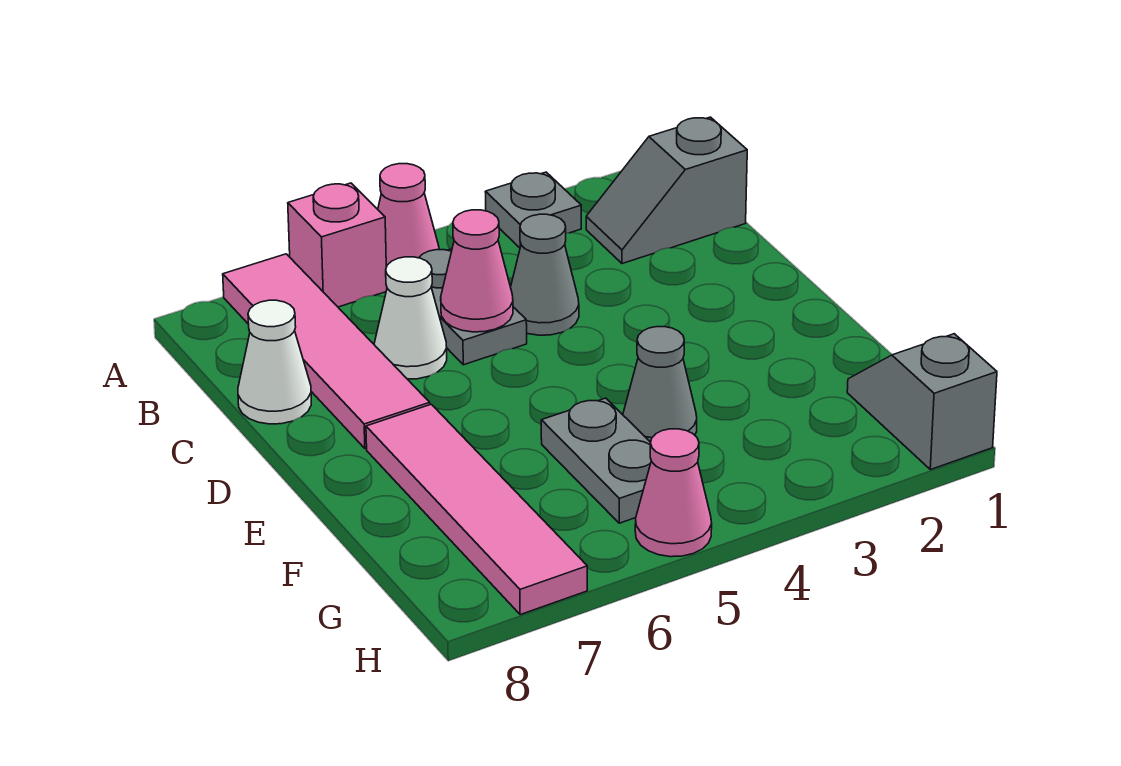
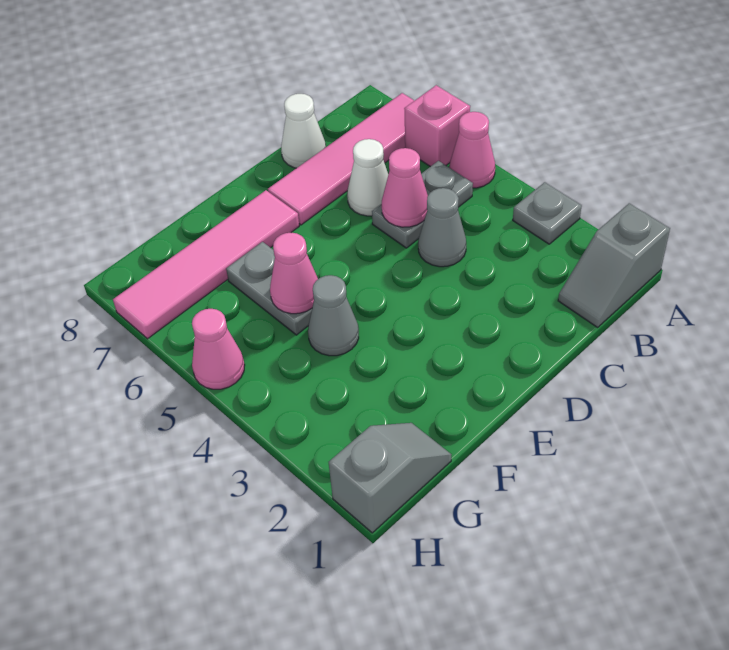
grey 1x2 slope [586,117,747,264] -> grey 1x2 slope turned to [558,203,670,327]
grey 1x2 plate [541,398,651,523] -> grey 1x2 plate turned to [226,242,312,335]
none -> pink 1x1 cone [270,233,318,314]

